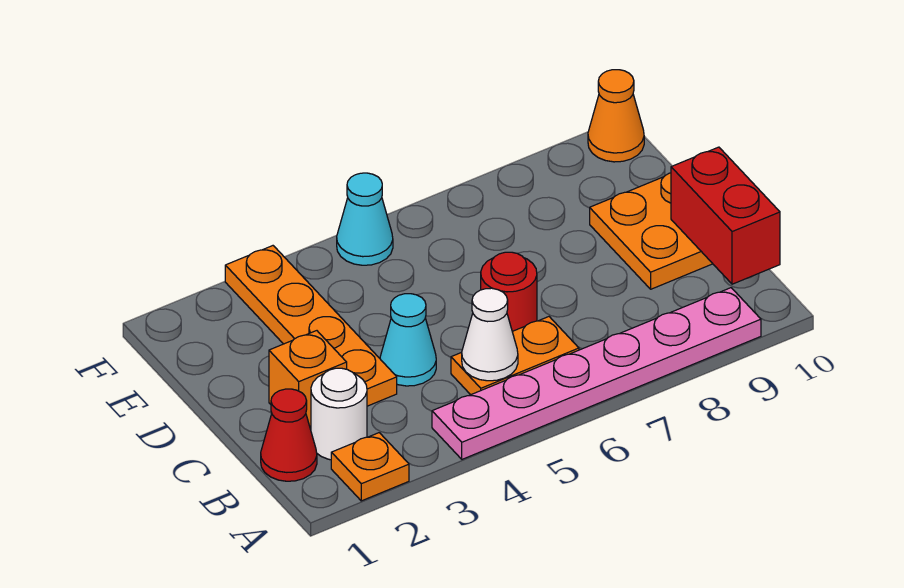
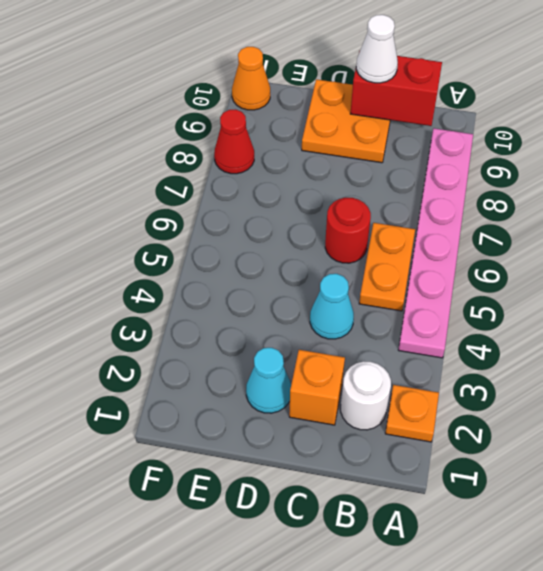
red 1x1 cone [261,389,317,481] -> red 1x1 cone moved to [214,109,254,174]
white 1x1 cone [462,288,518,381] -> white 1x1 cone moved to [356,15,398,83]
orange 1x4 plate [225,246,397,406] -> none
cyan 1x1 cone [337,173,393,265] -> cyan 1x1 cone moved to [246,348,291,413]

